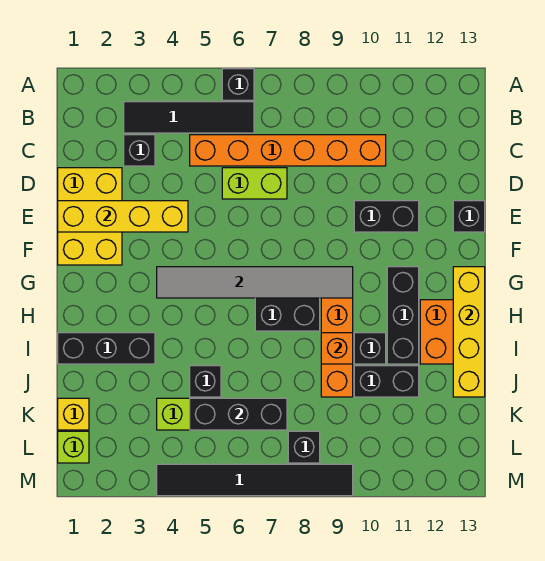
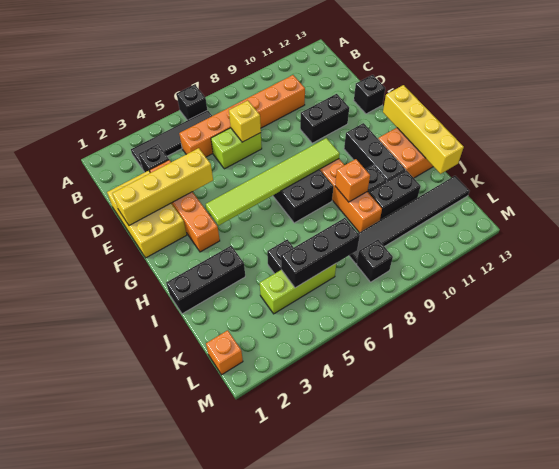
none -> orange 1x4 brick [150,160,220,252]
grey 1x6 tile [157,267,353,298] -> lime 1x6 tile [206,138,340,225]
yellow 1x1 brick [58,398,89,430] -> yellow 1x1 brick moved to [229,101,261,142]
lime 1x1 brick [58,431,89,463] -> orange 1x1 brick [206,330,243,375]
black 1x6 tile [157,464,353,496] -> black 1x6 tile moved to [349,176,469,264]

